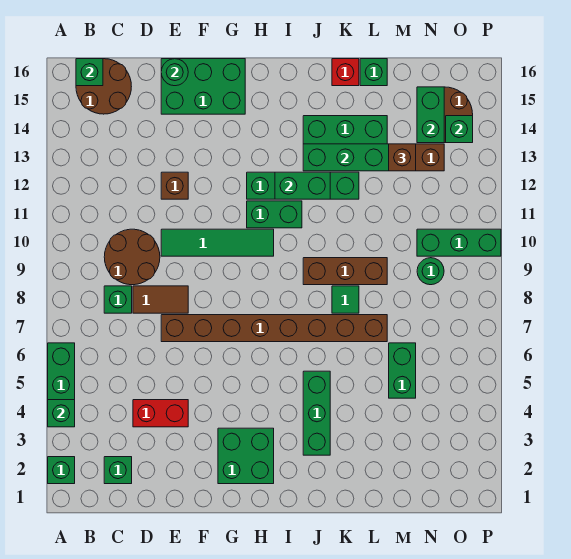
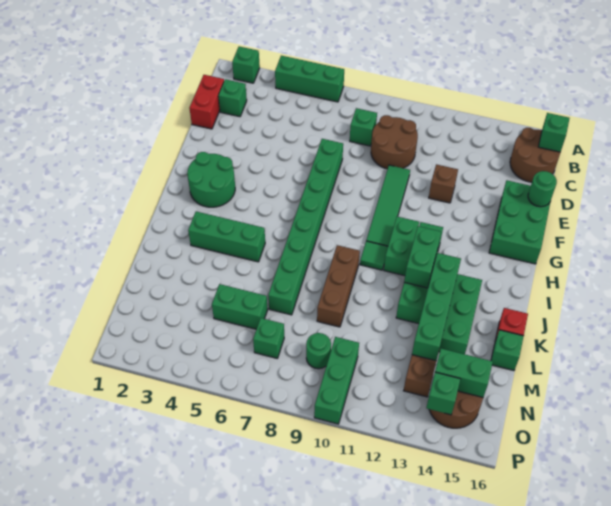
green 1x1 brick [48,400,75,427] -> green 1x1 brick moved to [253,318,284,358]
red 1x2 brick [133,400,188,427] -> red 1x2 brick moved to [189,75,224,129]
brown 1x2 tile [133,286,188,313] -> none
brown 1x8 brick [161,315,387,342] -> green 1x8 brick [268,139,343,315]
green 2x2 brick [218,428,274,484] -> green 2x2 round brick [187,152,235,207]
green 1x1 tile [332,286,359,313] -> green 1x1 tile moved to [360,241,388,270]
brown 1x1 brick [389,144,416,171] -> none

